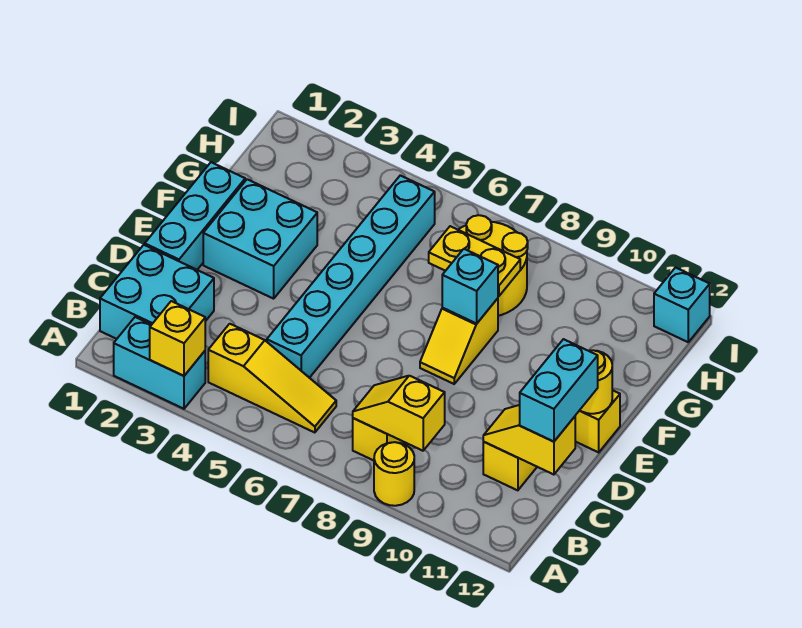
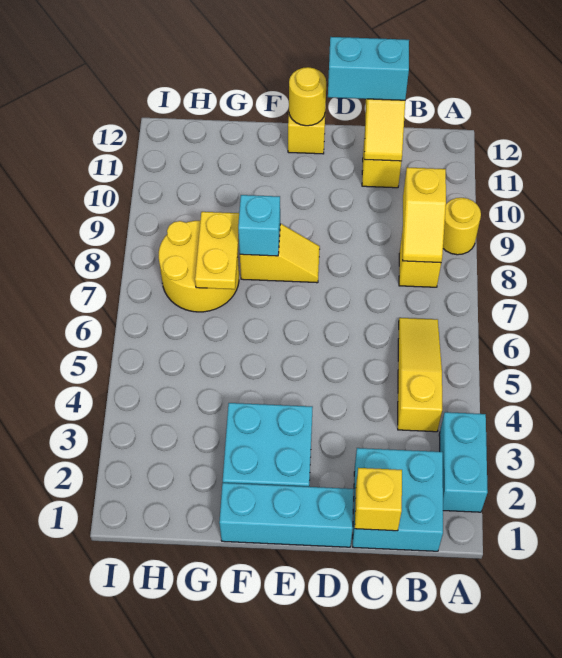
yellow 1x1 brick [150,301,205,376] -> yellow 1x1 brick moved to [355,468,402,531]
cyan 1x6 brick [267,175,435,378] -> none
cyan 1x1 brick [654,268,710,342] -> none

